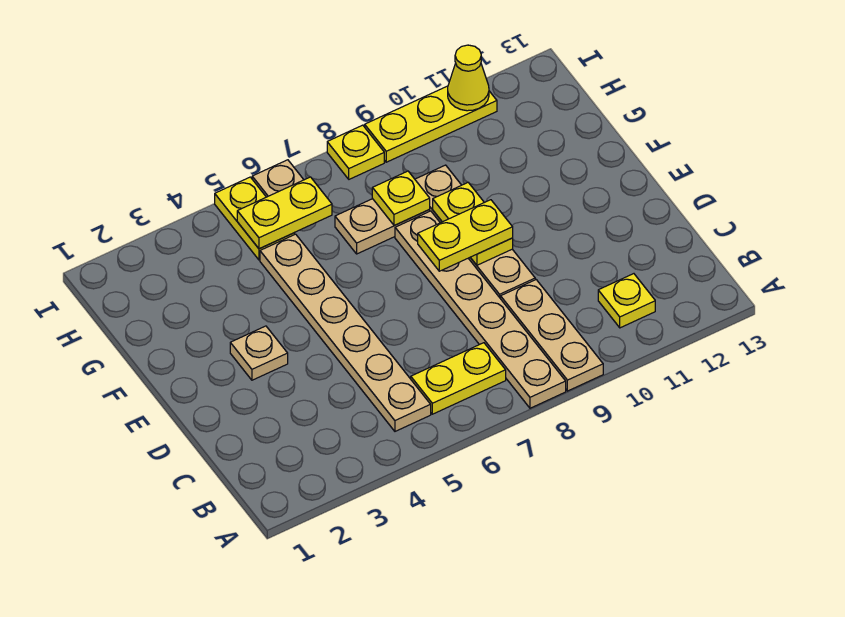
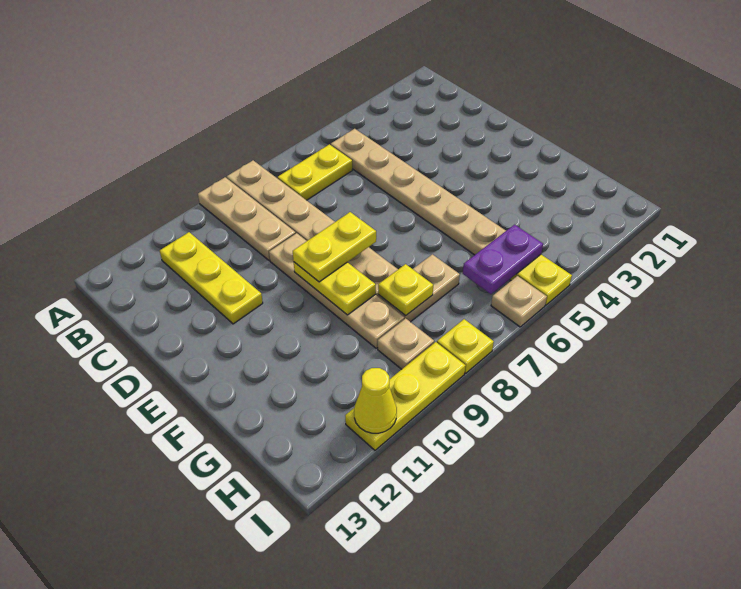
yellow 1x1 plate [598,274,655,328] -> yellow 1x3 plate [160,232,263,324]
tan 1x1 plate [230,326,288,380] -> tan 1x1 plate moved to [378,318,434,369]
yellow 1x2 plate [237,177,332,249] -> purple 1x2 plate [463,225,543,294]

